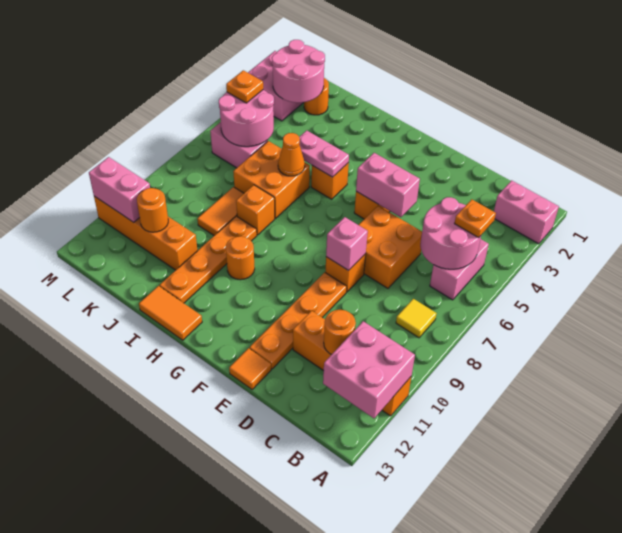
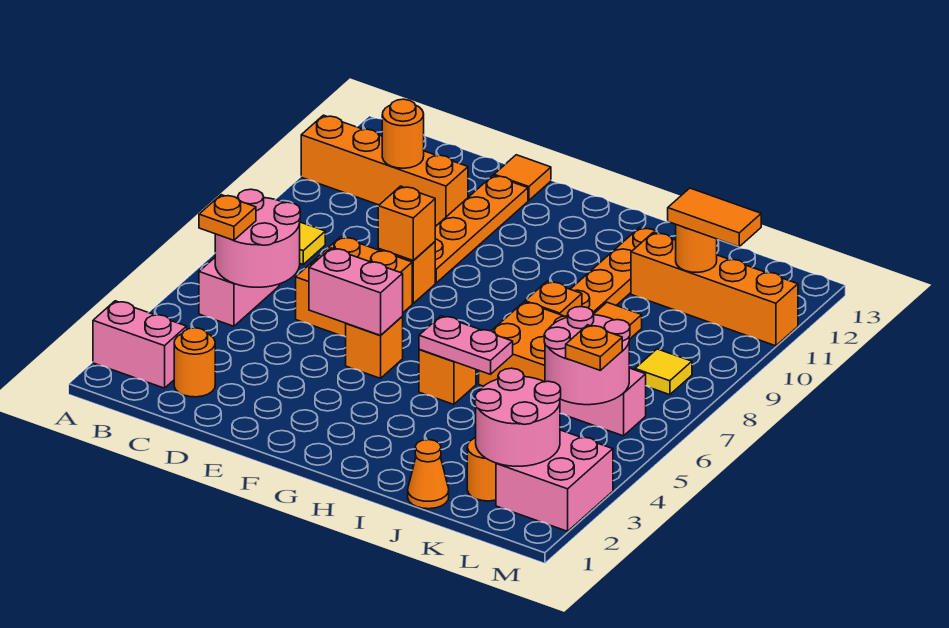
pink 2x2 brick [323,321,415,418] -> none
pink 1x1 brick [326,217,368,271] -> orange 1x1 brick [378,186,435,261]
orange 1x1 round brick [226,236,255,280] -> orange 1x1 round brick moved to [174,328,215,397]
orange 1x2 tile [139,286,202,340] -> orange 1x2 tile moved to [668,188,761,247]
orange 1x1 cone [278,133,305,176] -> orange 1x1 cone moved to [408,440,449,509]
none -> yellow 1x1 tile [635,349,692,395]
pink 1x2 brick [89,157,150,222] -> none

